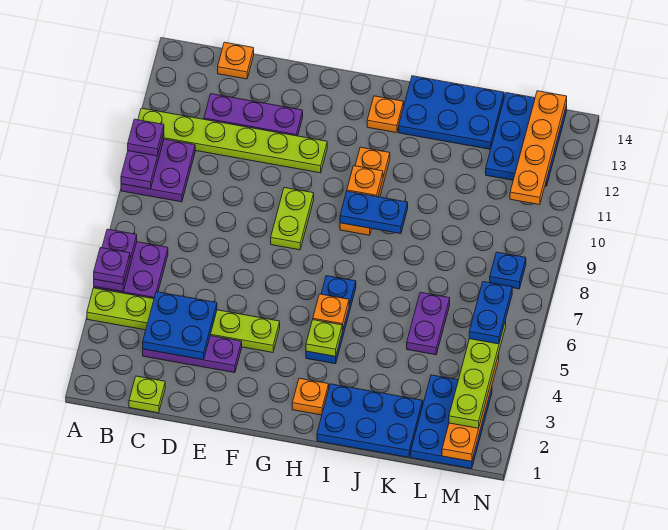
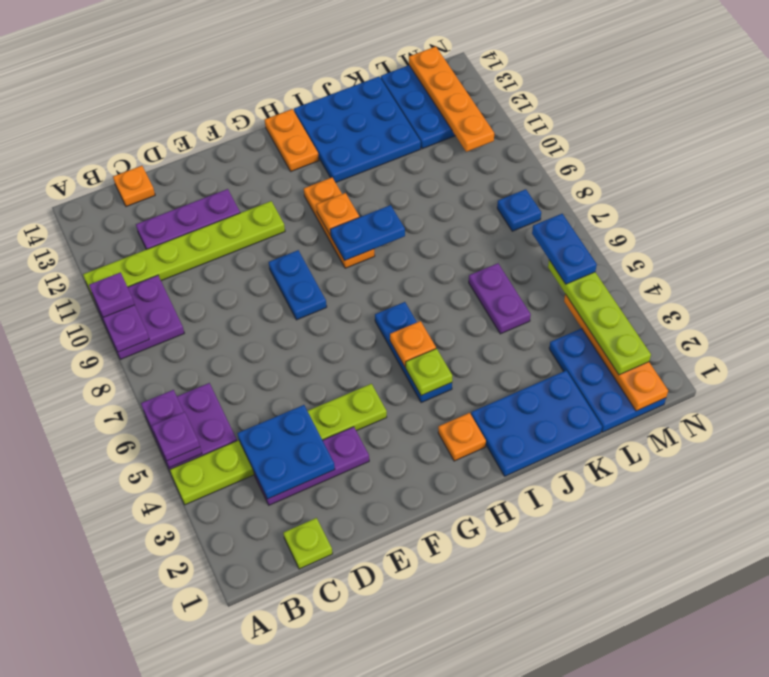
lime 1x2 plate [271,188,314,250] -> blue 1x2 plate [269,250,327,320]
orange 1x1 plate [367,96,404,133] -> orange 1x2 plate [265,109,319,171]
blue 2x3 plate [399,76,504,149] -> blue 3x3 plate [294,77,421,183]

